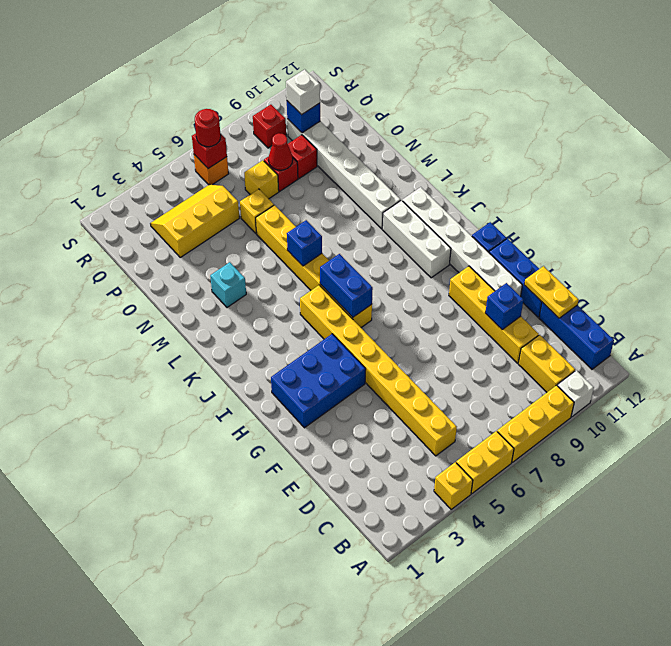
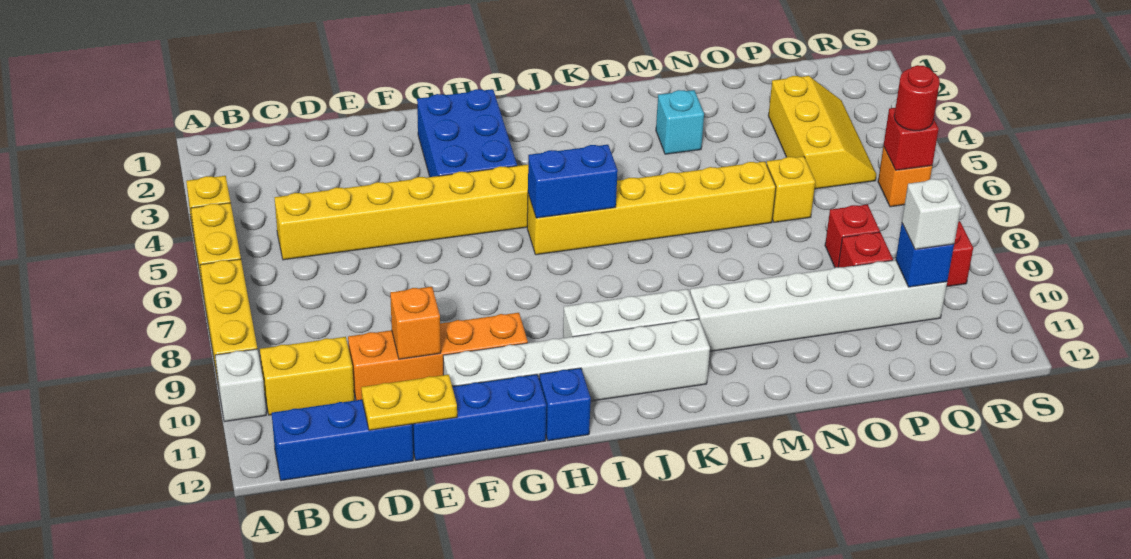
yellow 1x4 brick [449,266,539,363] -> orange 1x4 brick [348,313,528,400]
blue 1x1 brick [485,283,524,329] -> orange 1x1 brick [390,287,441,359]
blue 1x1 brick [287,220,322,266] -> none
yellow 1x1 brick [244,160,279,199] -> none
red 1x1 cone [269,133,293,170] -> none

